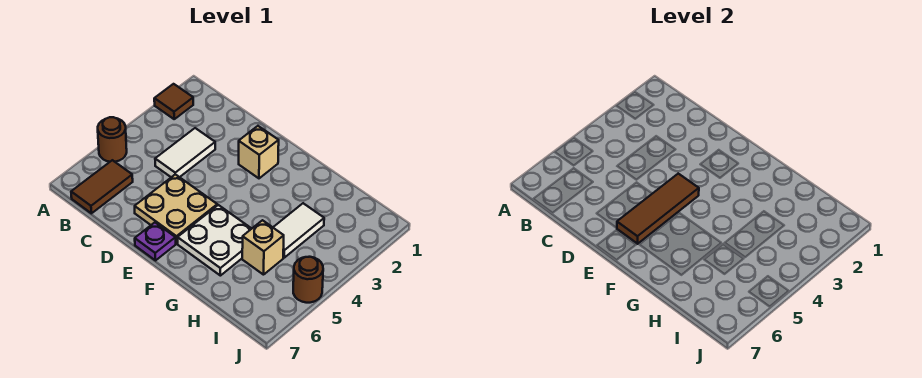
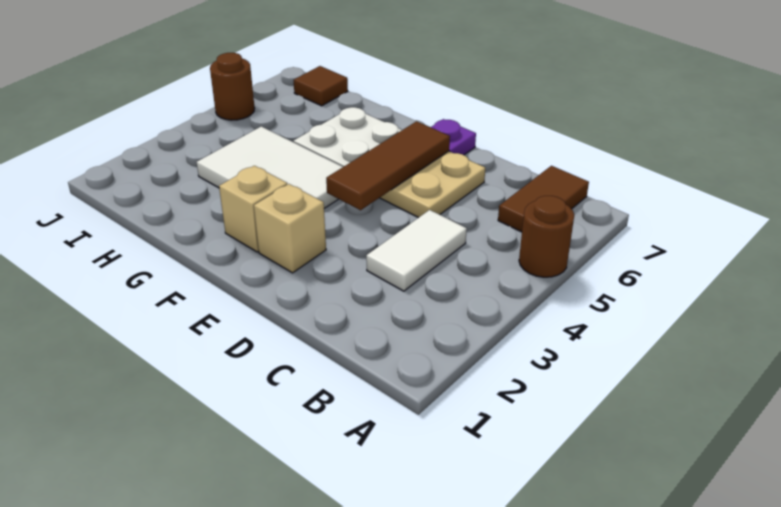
brown 1x1 tile [154,84,193,119] -> brown 1x1 tile moved to [294,66,348,106]
white 1x2 tile [273,203,324,258] -> white 2x3 tile [197,126,342,208]
tan 1x1 brick [242,220,284,275] -> tan 1x1 brick moved to [219,166,287,252]

